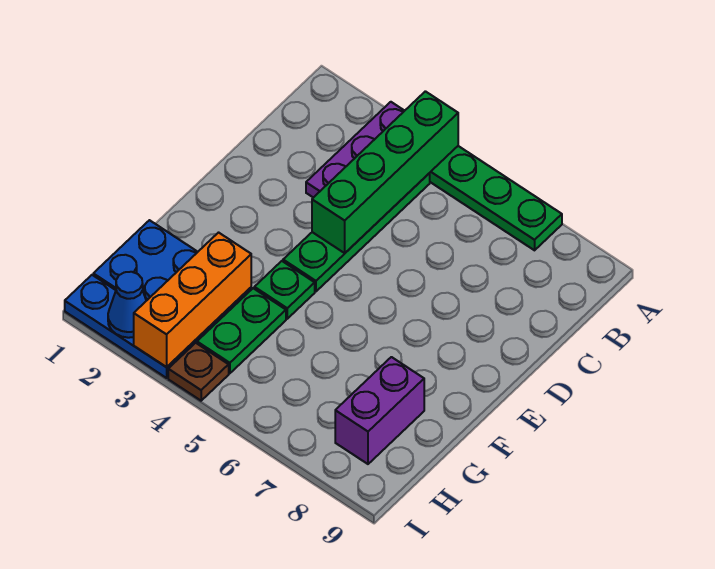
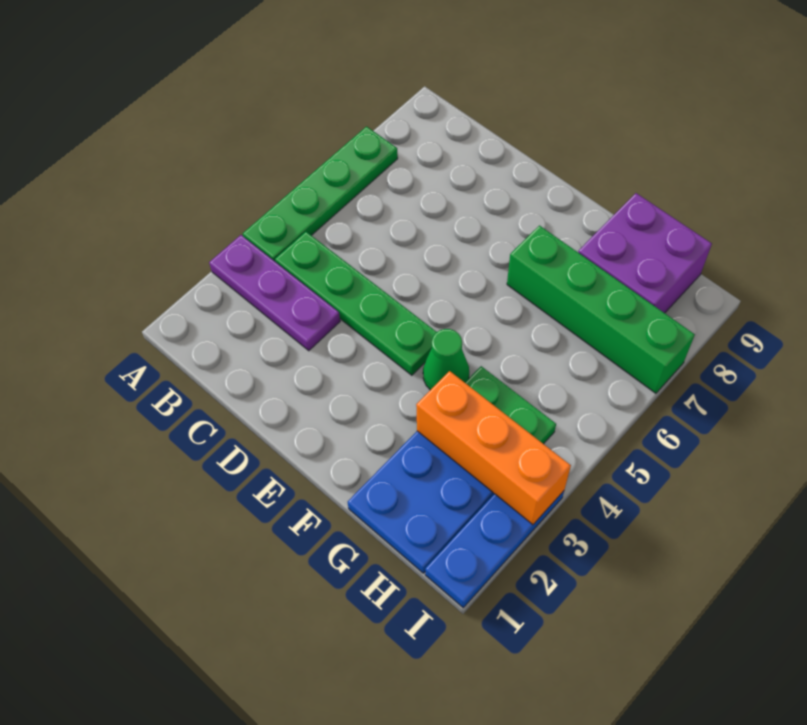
green 1x4 brick [312,91,458,253] -> green 1x4 brick moved to [507,226,695,393]
green 1x1 plate [254,261,315,319] -> green 1x1 cone [423,329,469,390]
purple 1x2 brick [335,357,424,464] -> purple 2x2 brick [578,193,712,313]
blue 1x1 cone [108,272,146,338] -> none
brown 1x1 plate [168,343,229,401] -> none

